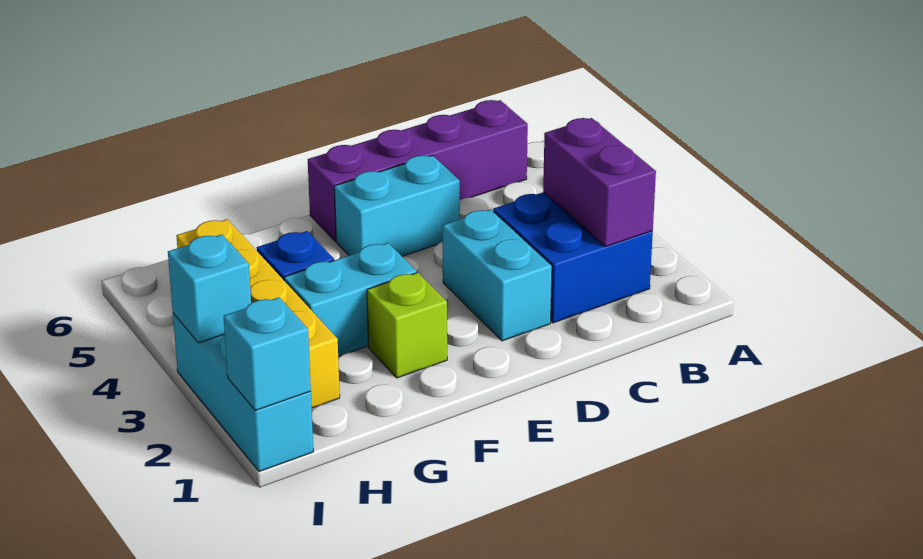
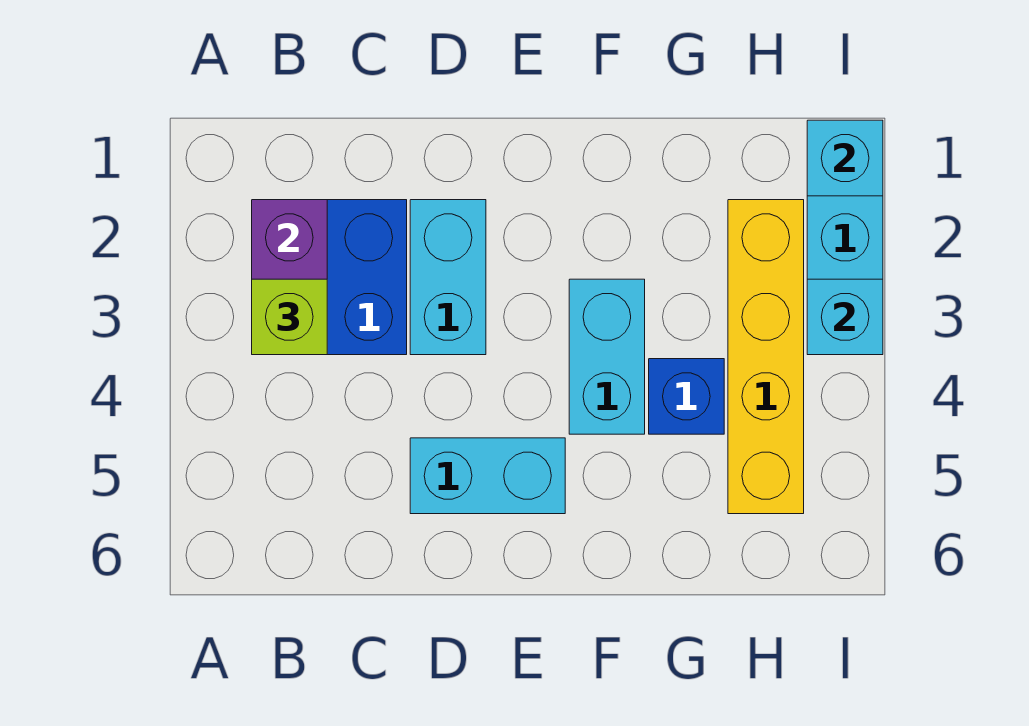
purple 1x4 brick [308,100,528,241] -> none
lime 1x1 brick [367,272,447,378] -> lime 1x1 brick moved to [252,279,327,355]
cyan 1x2 brick [284,243,416,356] -> cyan 1x2 brick turned to [569,279,645,434]

